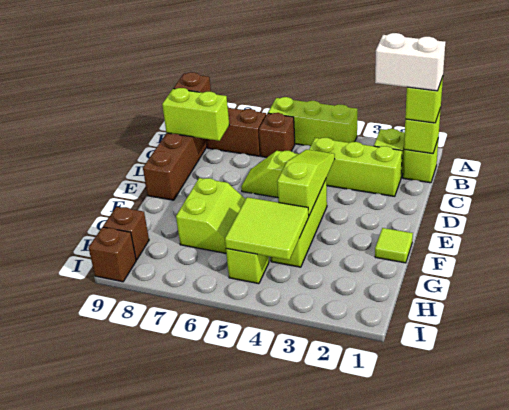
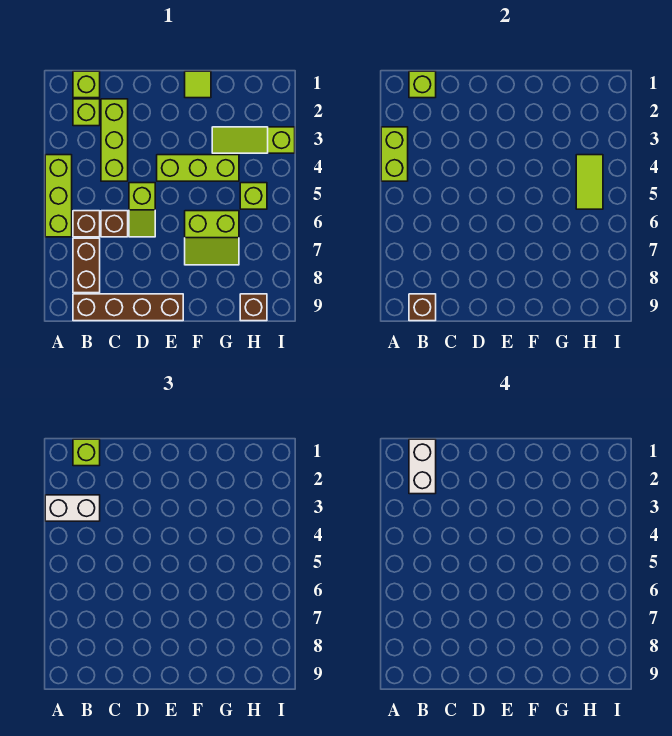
none -> white 1x2 brick [45,495,100,521]
lime 1x2 brick [162,88,229,141] -> lime 1x2 brick moved to [381,127,408,181]
lime 1x3 slope [277,149,335,215] -> lime 1x3 slope moved to [212,127,295,153]
lime 2x2 slope [176,178,246,253] -> lime 2x2 slope turned to [185,211,239,265]
lime 2x2 tile [225,197,309,260] -> lime 1x2 tile [576,155,603,209]
brown 1x1 brick [89,227,136,282] -> brown 1x1 brick moved to [101,211,128,237]

